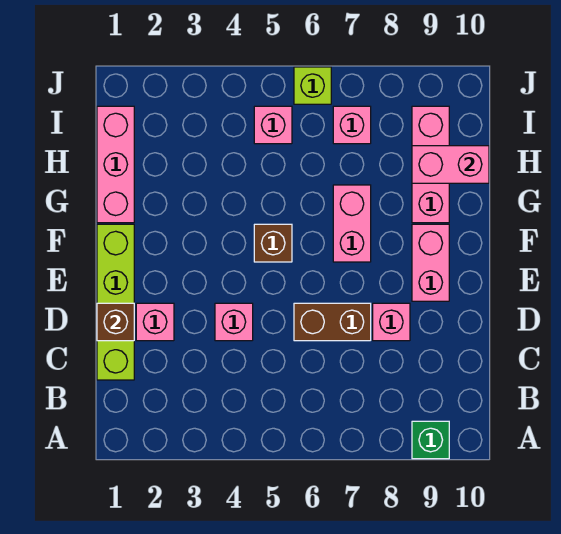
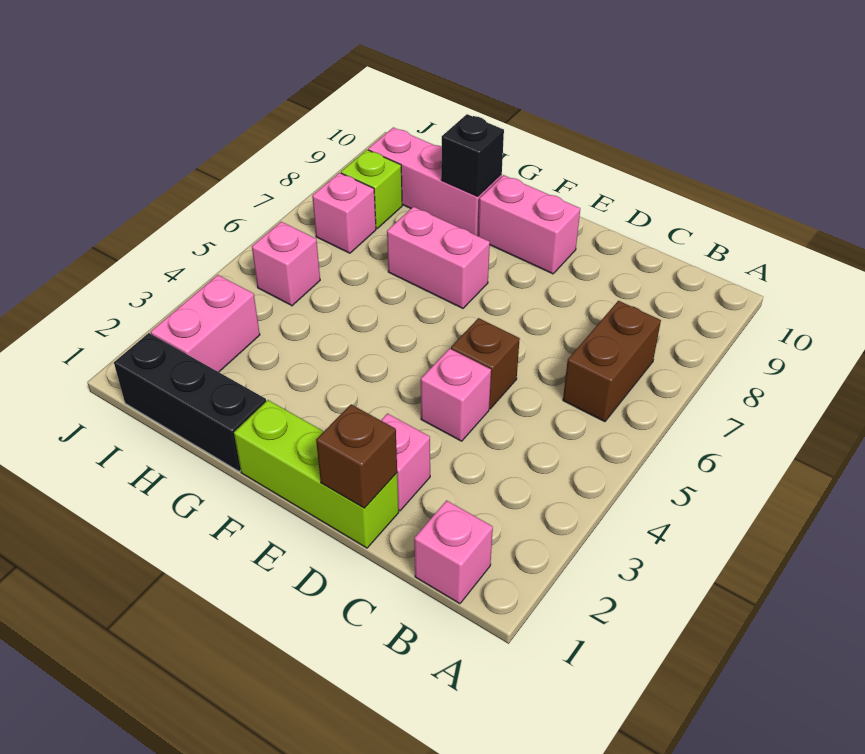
green 1x1 brick [412,421,449,459] -> none
lime 1x4 brick [97,224,134,380] -> lime 1x3 brick [234,400,399,548]
brown 1x2 brick [294,303,371,341] -> brown 1x2 brick moved to [563,301,661,422]
pink 1x1 brick [373,303,410,341] -> pink 1x1 brick moved to [414,501,493,604]
brown 1x1 brick [254,224,292,262] -> brown 1x1 brick moved to [451,318,520,409]
pink 1x3 brick [97,106,134,223] -> black 1x3 brick [114,333,266,472]
none -> black 1x1 brick [441,114,504,196]
pink 1x2 brick [412,146,489,183] -> pink 1x2 brick moved to [151,275,260,372]
lime 1x1 brick [294,67,331,104] -> lime 1x1 brick moved to [341,150,402,229]

